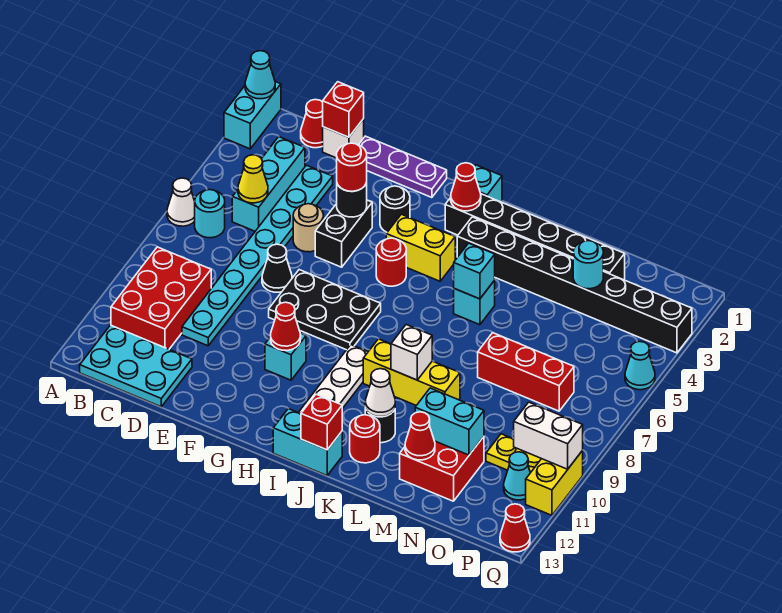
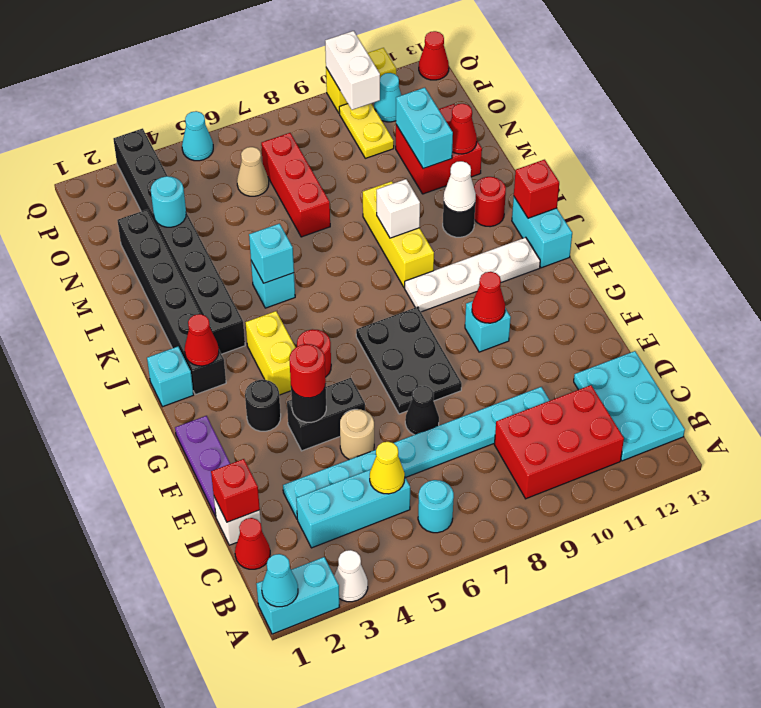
white 1x1 cone [167,178,195,226] -> white 1x1 cone moved to [334,550,368,602]
none -> tan 1x1 cone [237,147,269,196]

